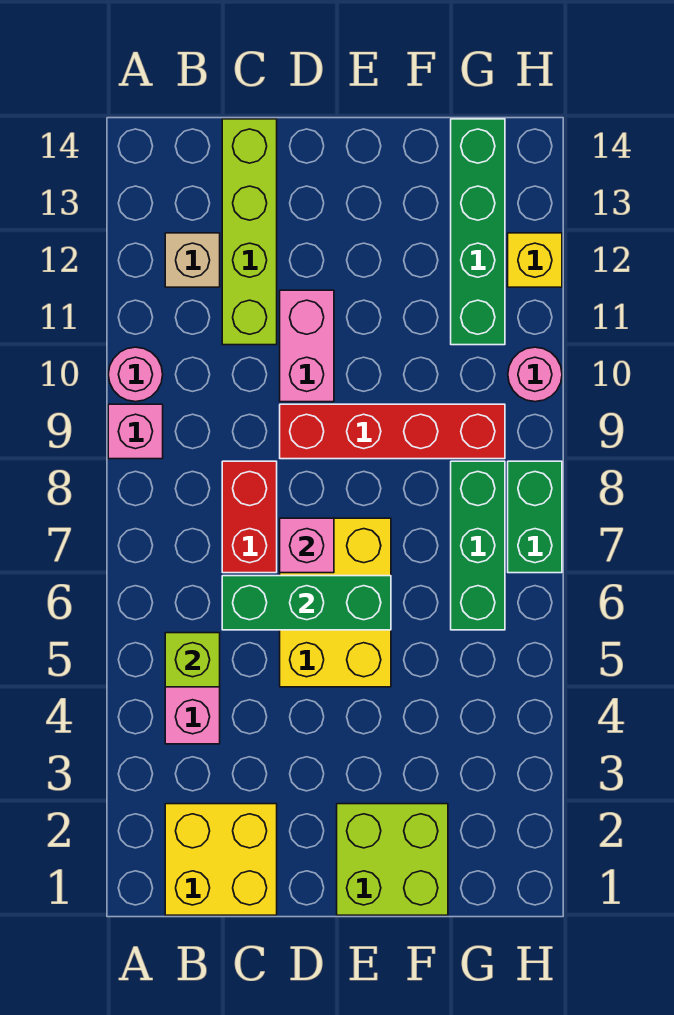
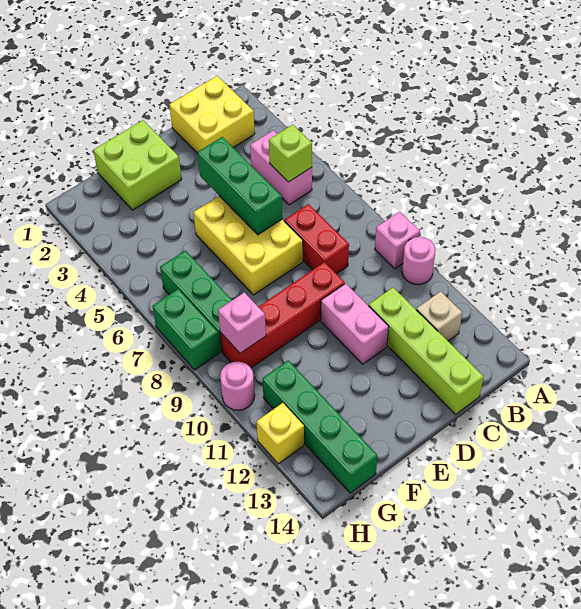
green 1x3 brick [222,576,391,630] -> green 1x3 brick turned to [198,137,282,235]
pink 1x1 brick [280,518,334,573] -> pink 1x1 brick moved to [218,292,266,353]

